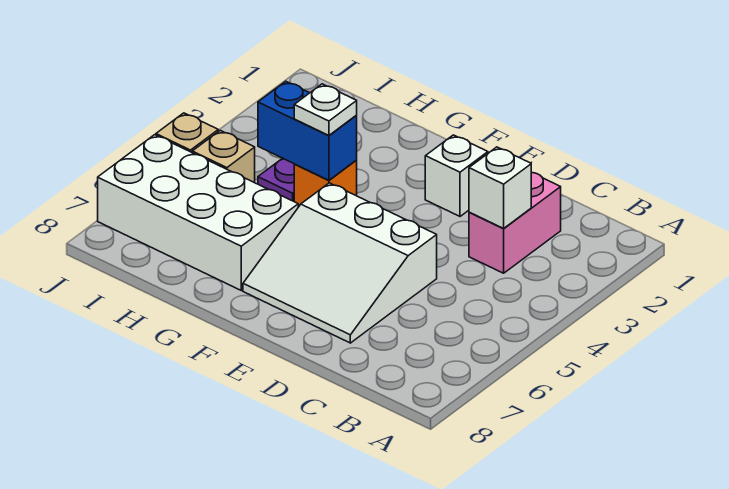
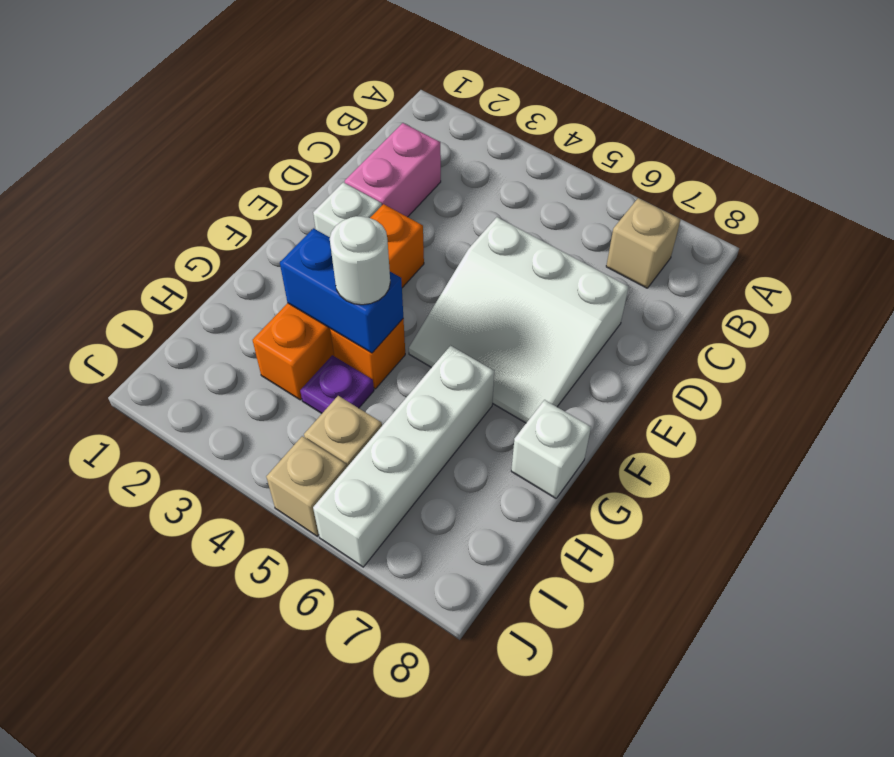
none -> tan 1x1 brick [606,198,681,288]
pink 1x2 brick [469,172,561,273] -> pink 1x2 brick turned to [345,123,441,217]
white 1x1 brick [469,147,531,228] -> white 1x1 brick moved to [511,400,591,498]
white 3x3 slope [243,183,437,343] -> white 3x3 slope turned to [409,217,629,423]
none -> orange 1x4 brick [253,204,424,400]
blue 1x2 brick [258,81,357,180] -> blue 1x2 brick turned to [280,228,403,353]
white 1x1 plate [294,84,357,135] -> white 1x1 round brick [330,216,390,305]
white 2x4 brick [98,135,298,290] -> white 1x4 brick [313,346,494,567]

